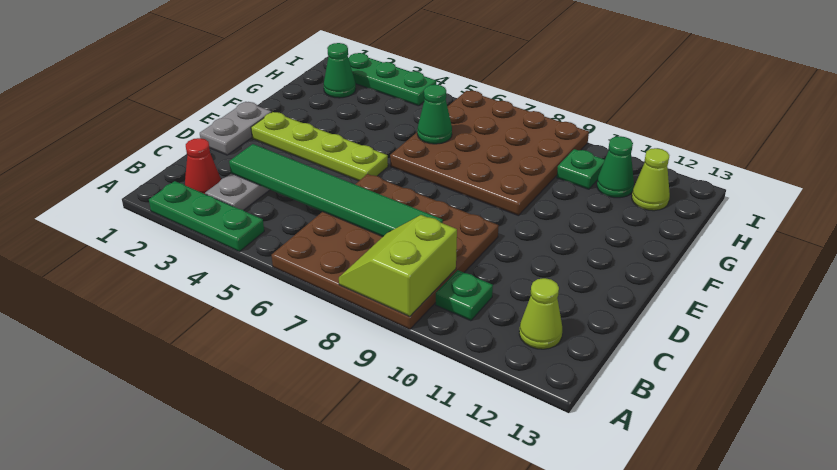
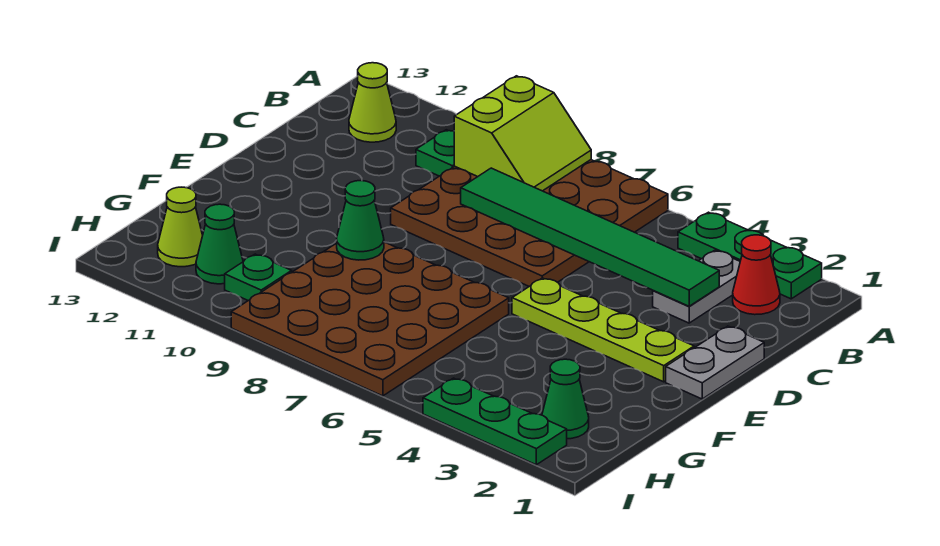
green 1x1 cone [417,85,452,144] -> green 1x1 cone moved to [337,181,384,260]

